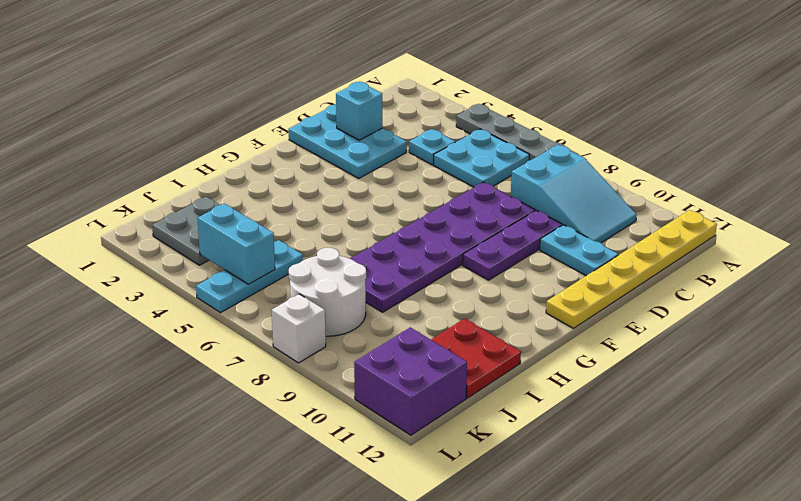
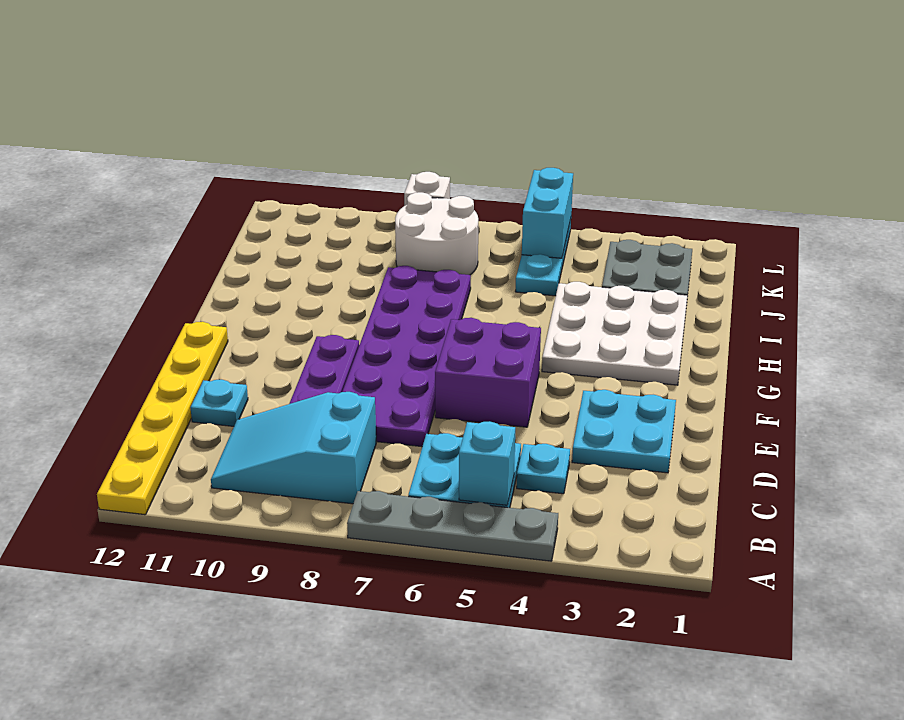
cyan 2x3 plate [289,105,407,178] -> cyan 2x2 plate [572,390,676,473]
cyan 1x1 brick [336,82,382,140] -> cyan 1x1 brick moved to [459,421,516,505]
cyan 1x2 plate [540,225,618,276] -> cyan 1x1 plate [190,380,248,426]
none -> white 3x3 plate [542,282,687,385]
red 2x2 plate [431,319,521,398] -> none
cyan 1x2 brick [197,204,275,284] -> cyan 1x2 brick turned to [522,168,573,258]
purple 2x2 brick [354,327,467,435] -> purple 2x2 brick moved to [435,318,541,427]

